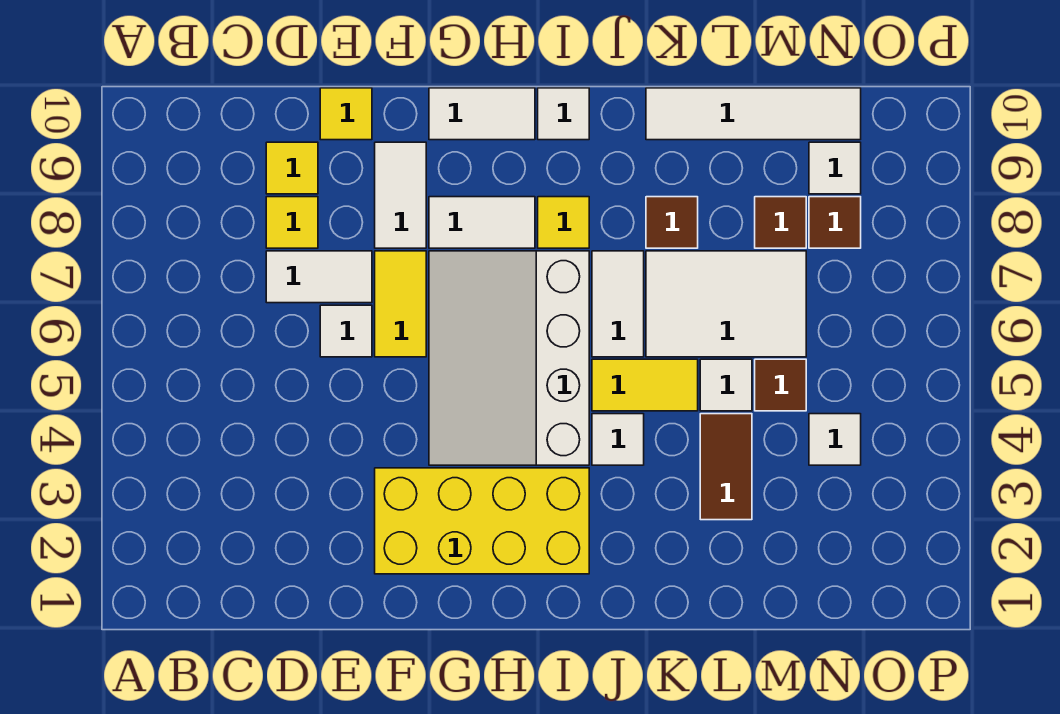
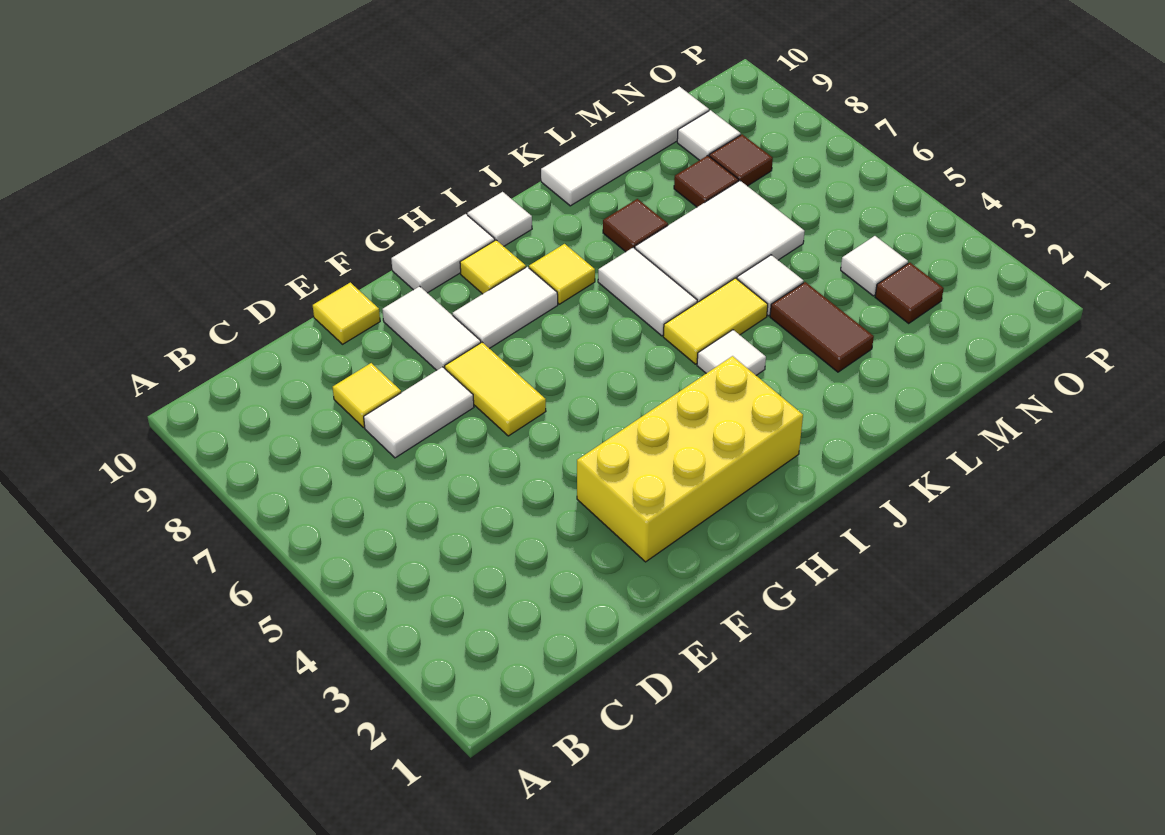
yellow 1x1 tile [266,142,318,194] -> yellow 1x1 tile moved to [460,240,526,294]
white 1x1 tile [320,305,372,357] -> none
white 3x4 slope [429,251,589,465] -> none
brown 1x1 tile [755,359,806,411] -> brown 1x1 tile moved to [875,262,944,323]

